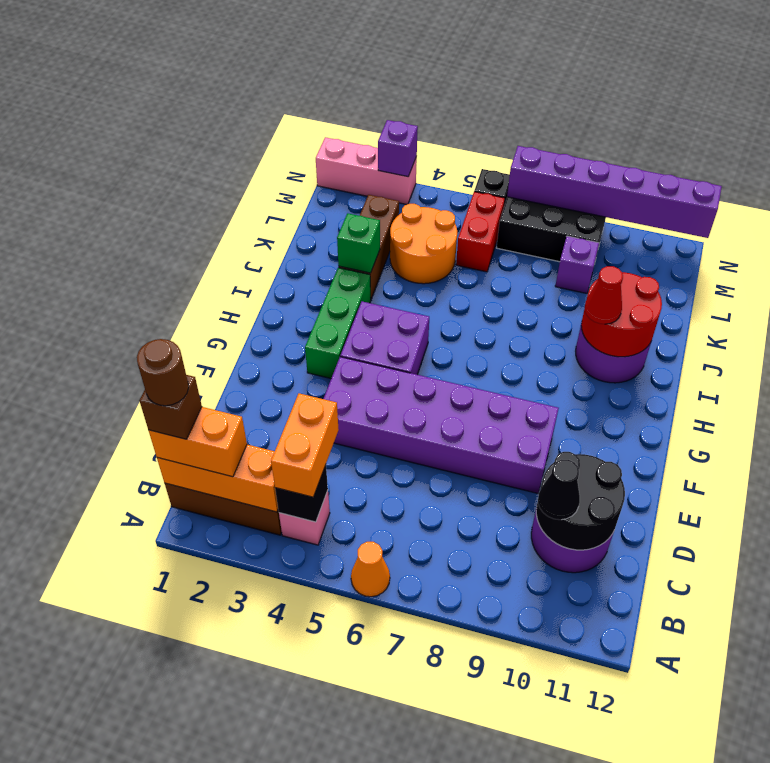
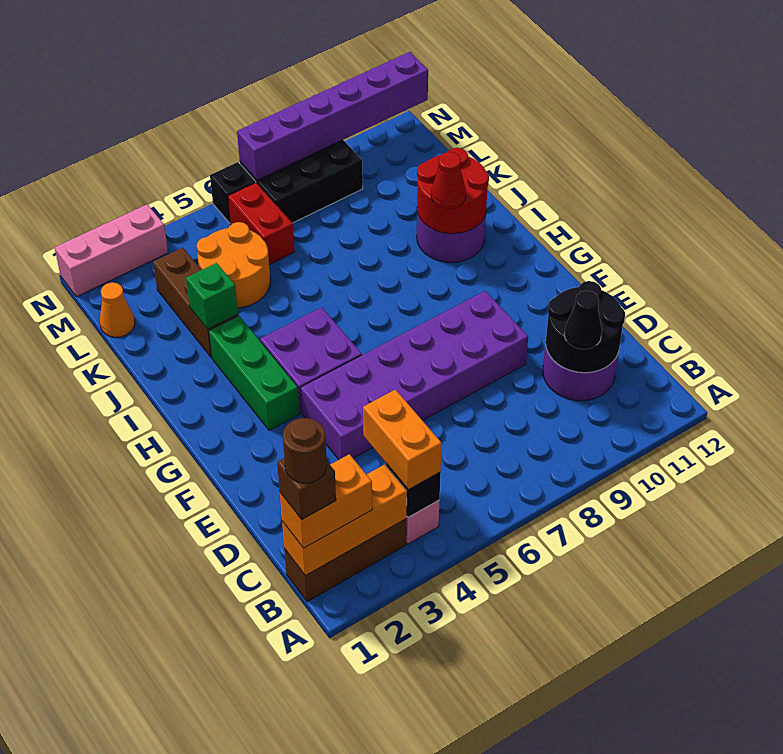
orange 1x1 cone [351,542,390,597] -> orange 1x1 cone moved to [100,283,135,337]
purple 1x1 brick [555,236,599,294] -> none
purple 1x1 brick [378,120,418,177] -> none

